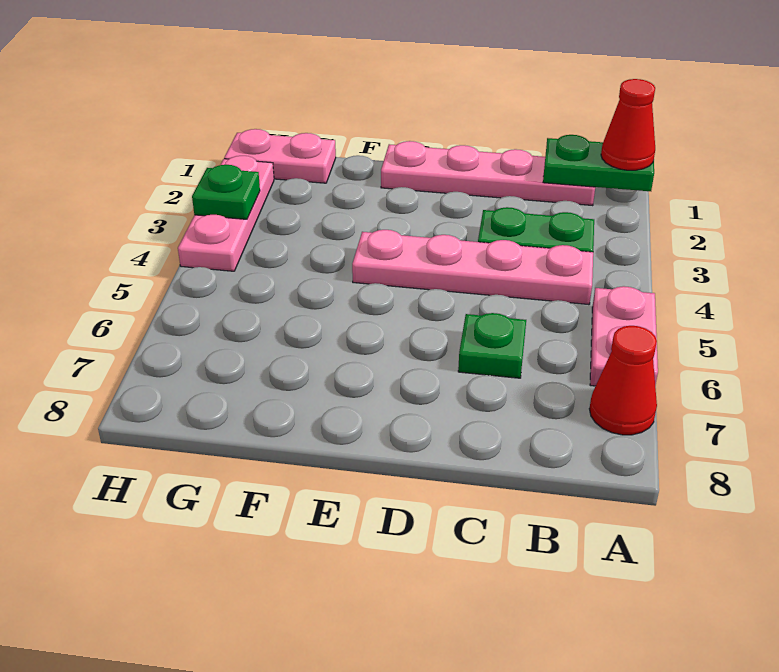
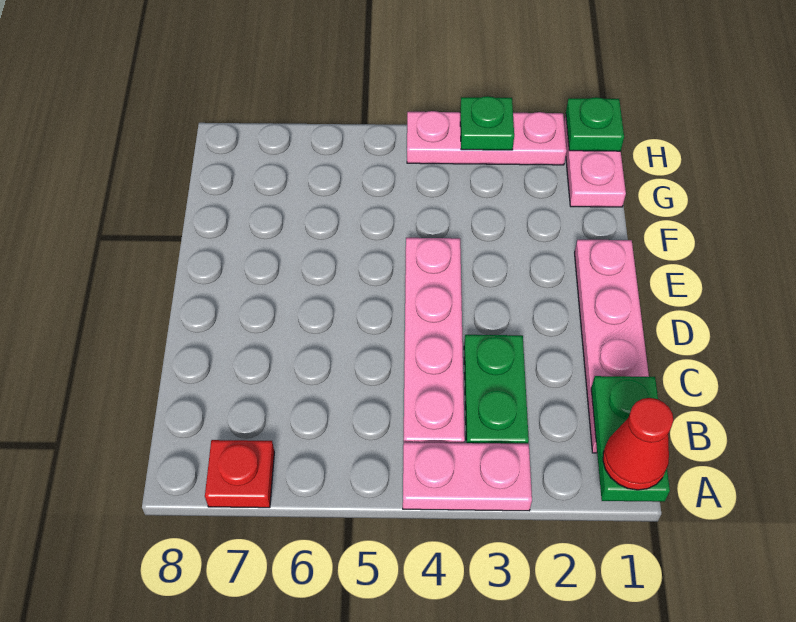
pink 1x2 plate [590,286,658,386] -> pink 1x2 plate moved to [403,442,532,511]
red 1x1 cone [589,326,657,435] -> red 1x1 plate [205,440,274,508]
green 1x1 plate [458,313,526,378] -> green 1x1 plate moved to [566,97,624,151]

